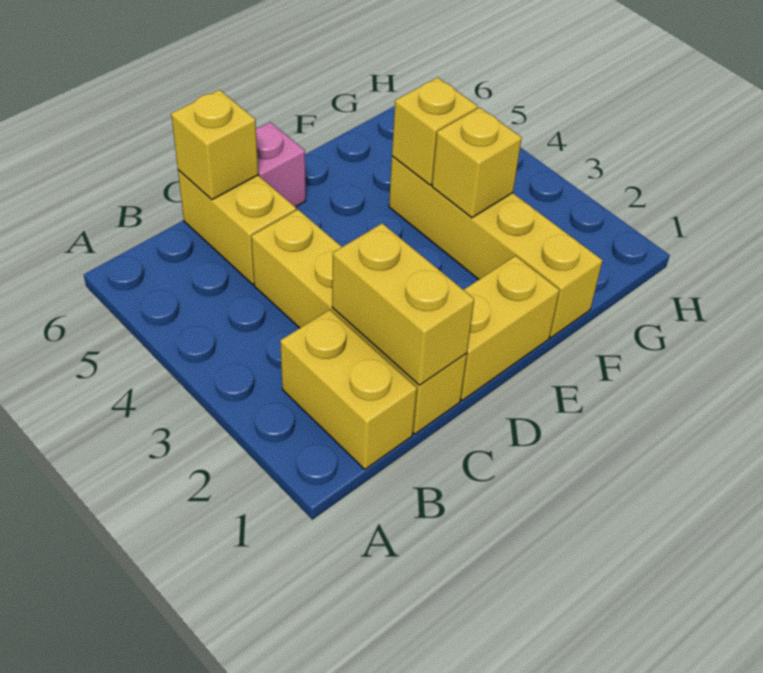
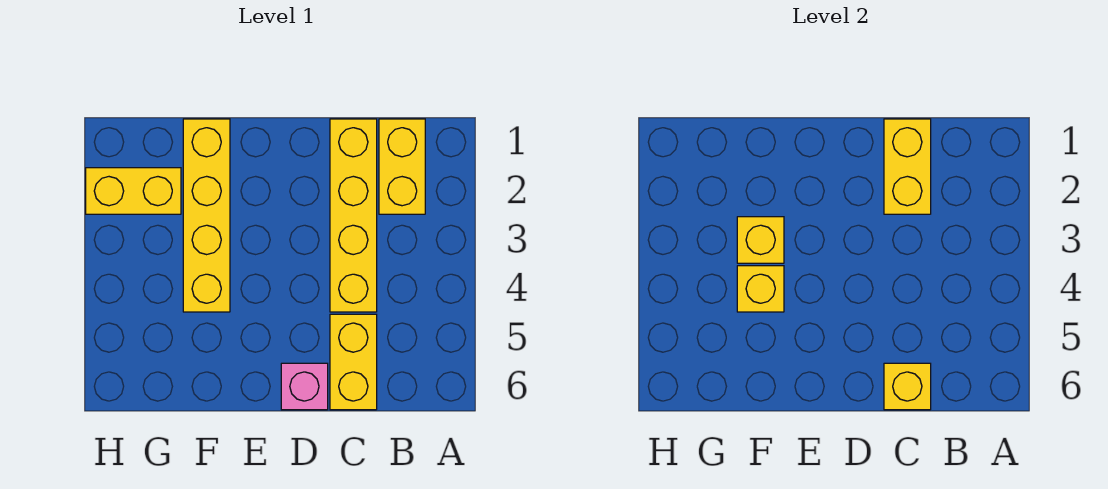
yellow 1x2 brick [461,256,559,400] -> yellow 1x2 brick moved to [86,168,181,214]

